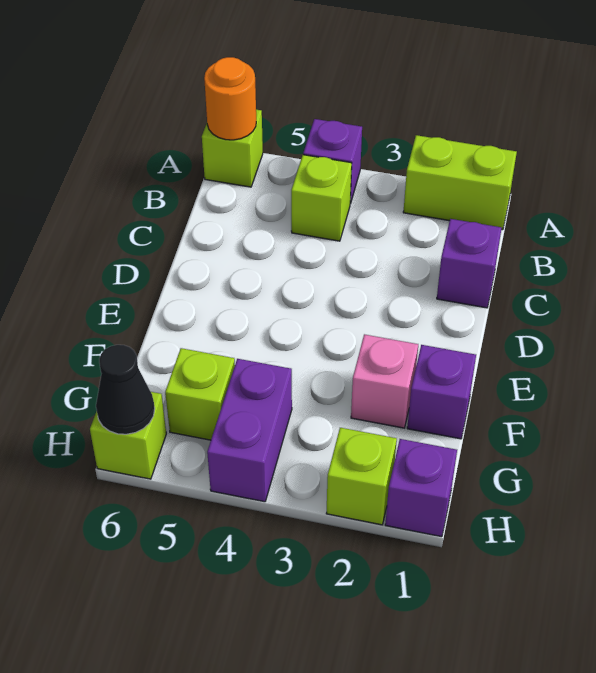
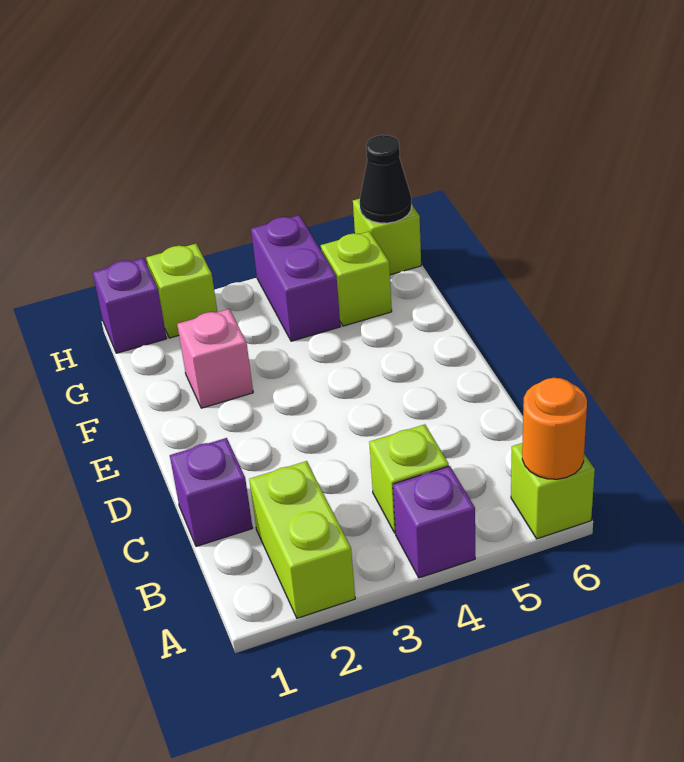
lime 1x2 brick [403,135,517,230] -> lime 1x2 brick turned to [249,461,355,618]
purple 1x1 brick [407,345,476,439] -> none

